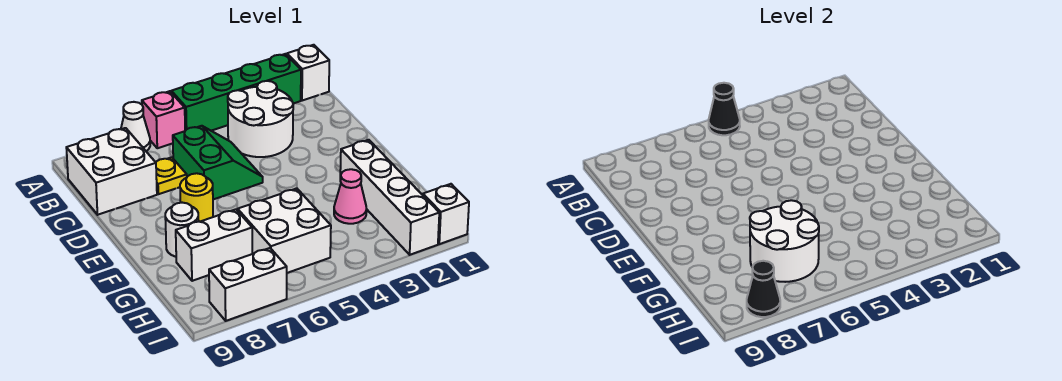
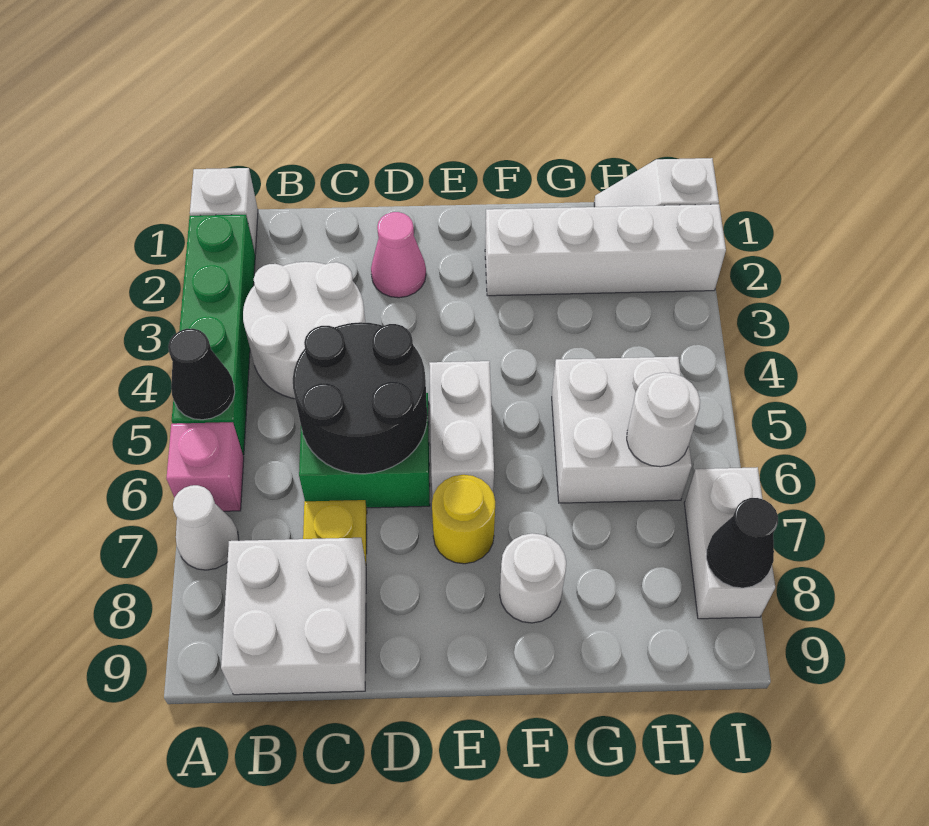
none -> black 2x2 round brick [293,322,427,474]
pink 1x1 cone [334,169,367,224] -> pink 1x1 cone moved to [371,212,426,298]
white 2x2 round brick [750,200,819,282] -> white 1x1 round brick [627,372,700,467]
white 1x2 brick [176,209,252,281] -> white 1x2 brick moved to [429,361,494,498]

